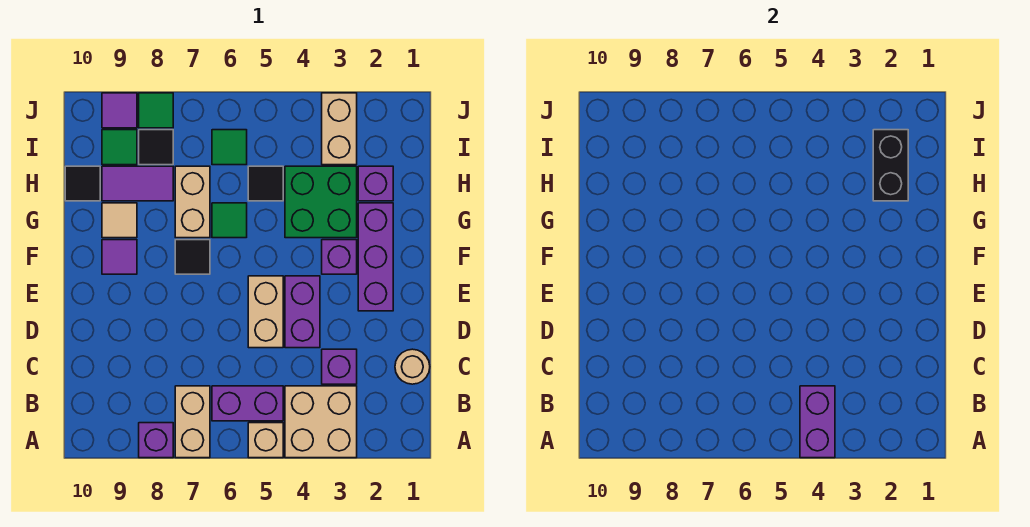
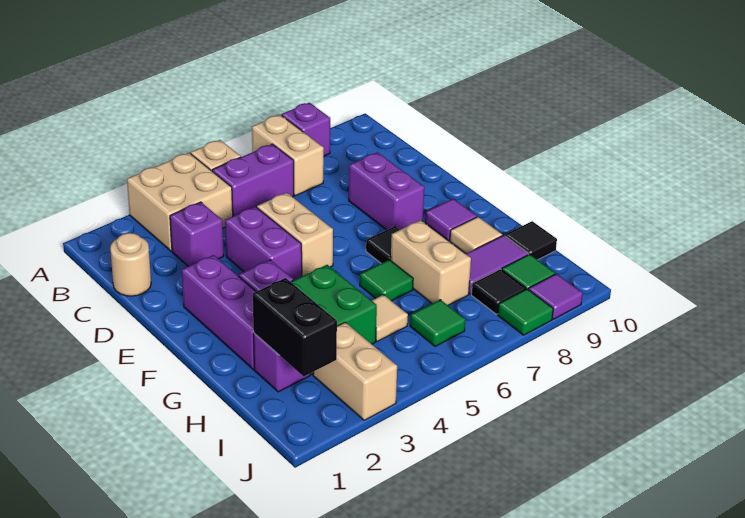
purple 1x2 brick [800,386,835,458] -> purple 1x2 brick moved to [349,152,424,230]
black 1x1 tile [248,166,283,201] -> tan 1x1 tile [372,295,408,341]

